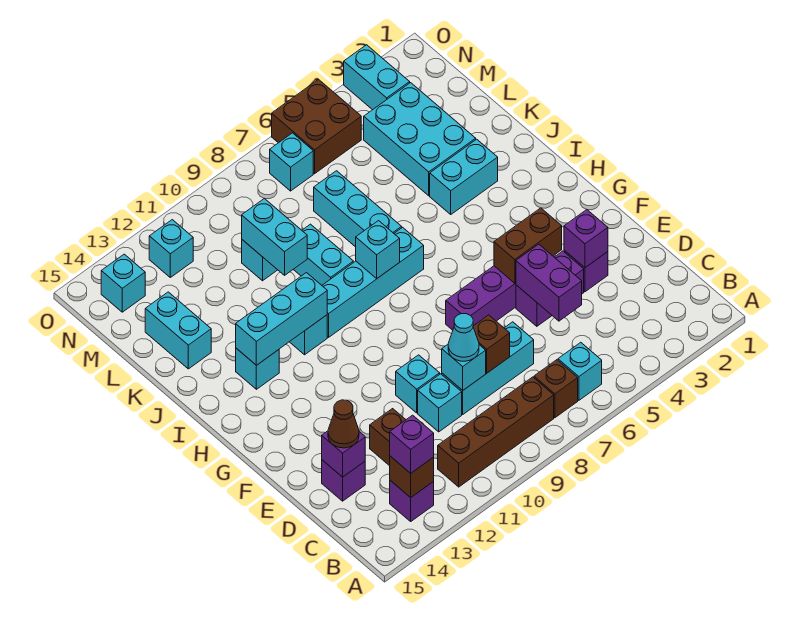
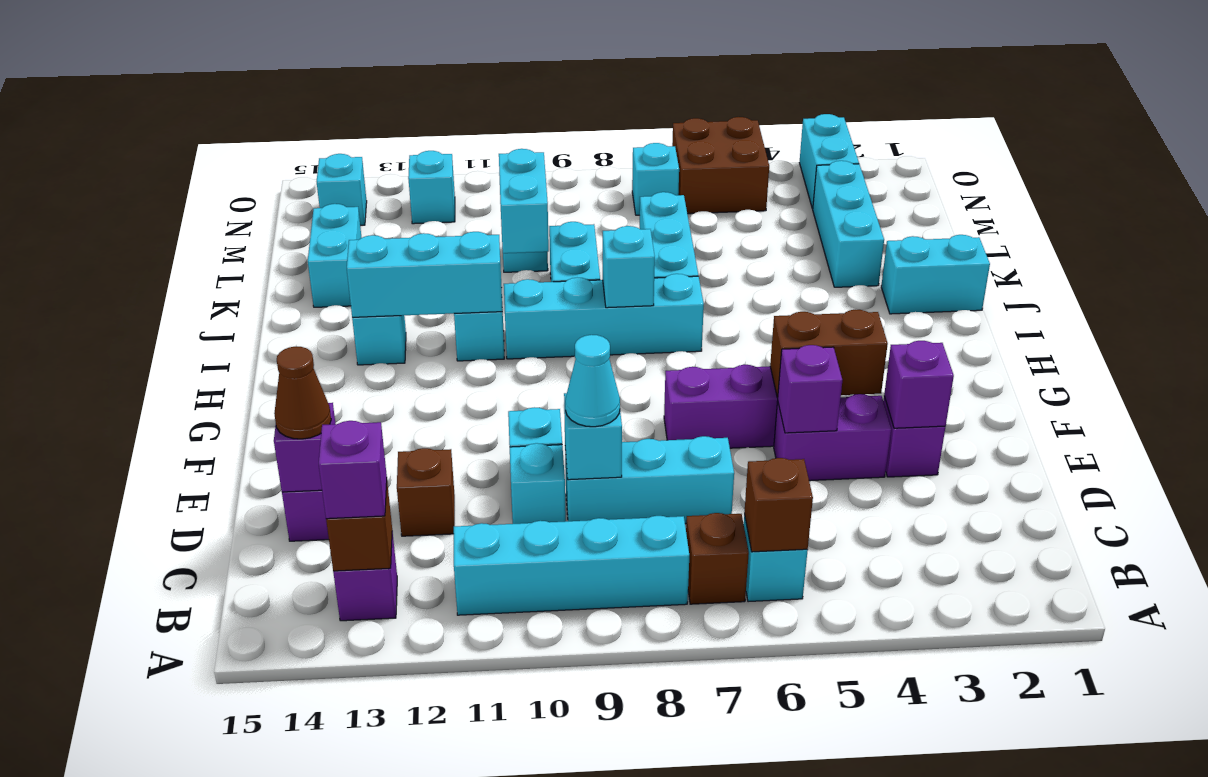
brown 1x4 brick [438,377,554,487] -> cyan 1x4 brick [454,516,689,615]
purple 1x2 brick [516,244,582,321] -> purple 1x1 brick [778,345,842,433]
brown 1x1 brick [473,315,510,373] -> brown 1x1 brick moved to [744,458,813,552]
cyan 1x2 brick [430,139,498,214] -> cyan 1x2 brick moved to [881,235,990,314]
cyan 2x3 brick [364,83,476,196] -> cyan 1x3 brick [813,161,884,287]

